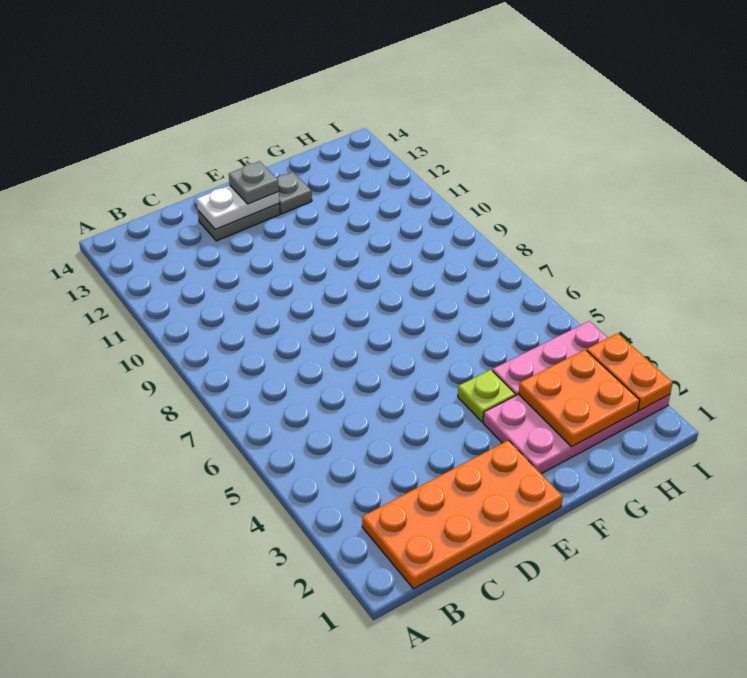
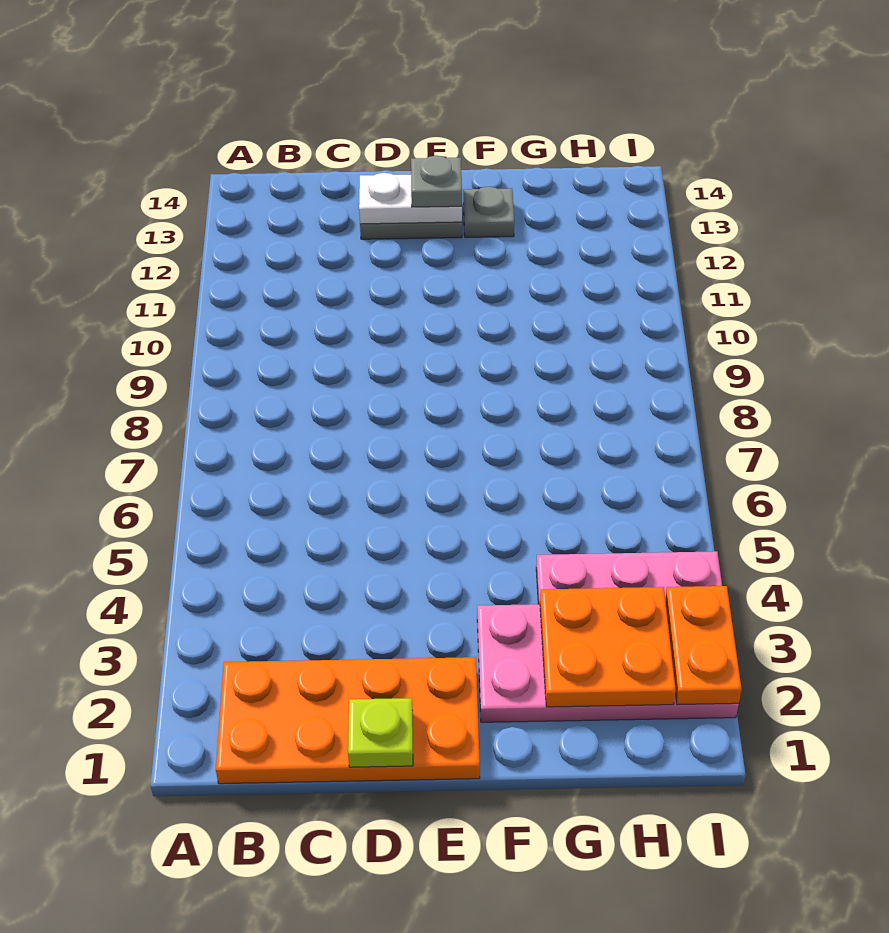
lime 1x1 plate [458,370,515,422] -> lime 1x1 plate moved to [348,698,413,767]

